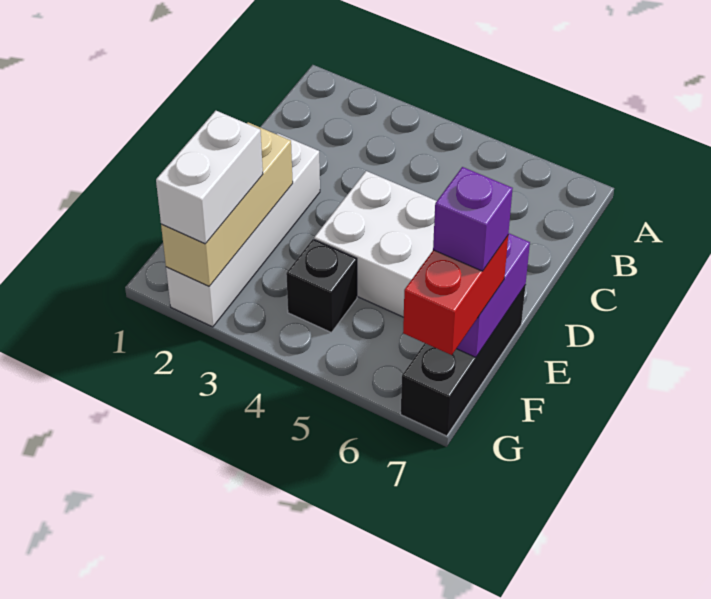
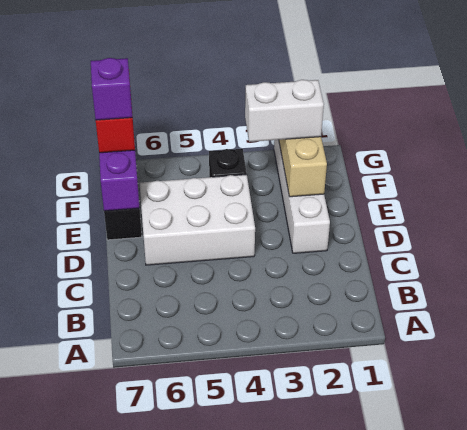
white 1x2 brick [156,111,263,244] -> white 1x2 brick turned to [245,80,324,142]

